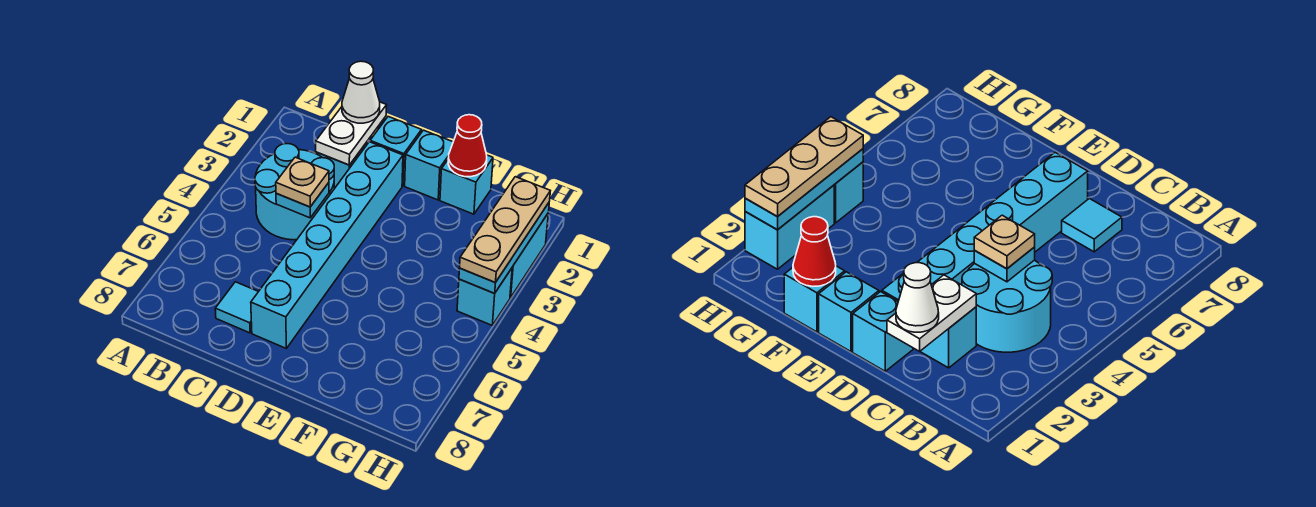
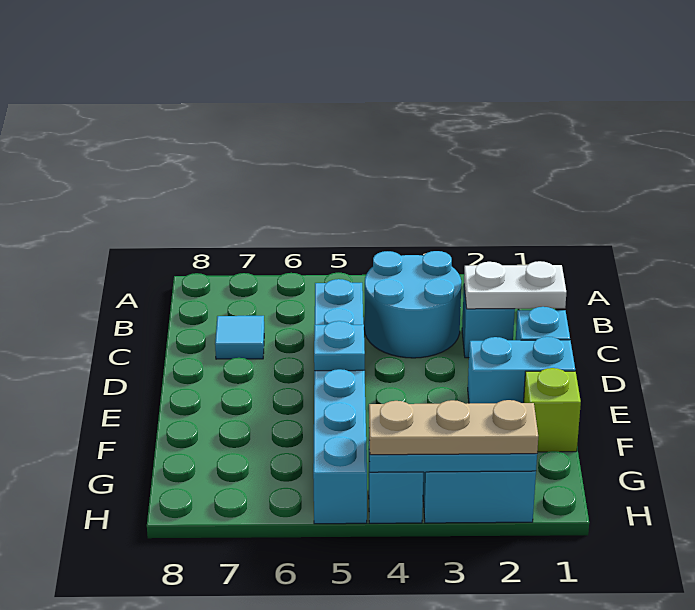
white 1x1 cone [342,61,380,123] -> none
cyan 1x1 plate [276,183,329,218] -> cyan 1x1 plate moved to [314,321,365,371]
tan 1x1 plate [276,157,329,207] -> none
cyan 1x6 brick [251,142,403,348] -> cyan 1x6 brick turned to [313,279,367,524]
cyan 1x1 brick [405,130,453,200] -> cyan 1x2 brick [468,337,575,403]
cyan 1x1 brick [440,155,493,214] -> lime 1x1 brick [524,368,581,452]
red 1x1 cone [448,115,487,177] -> none

